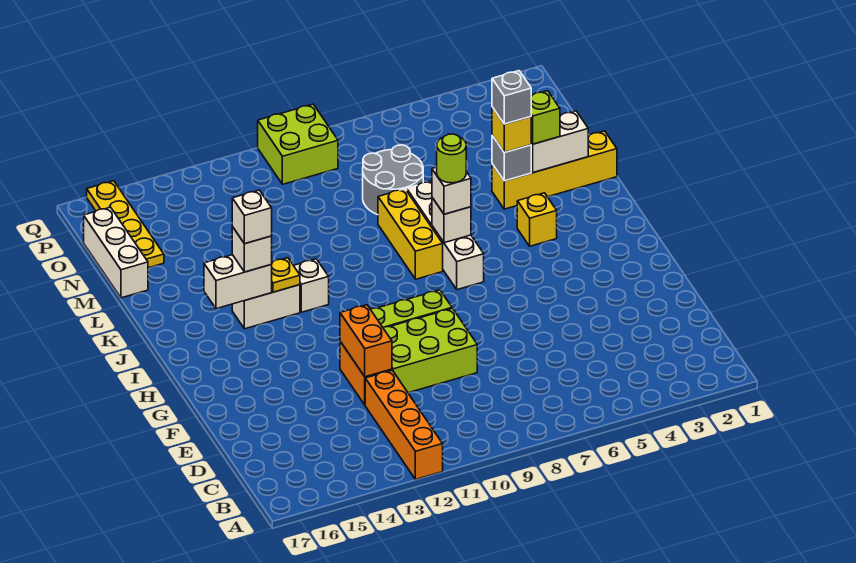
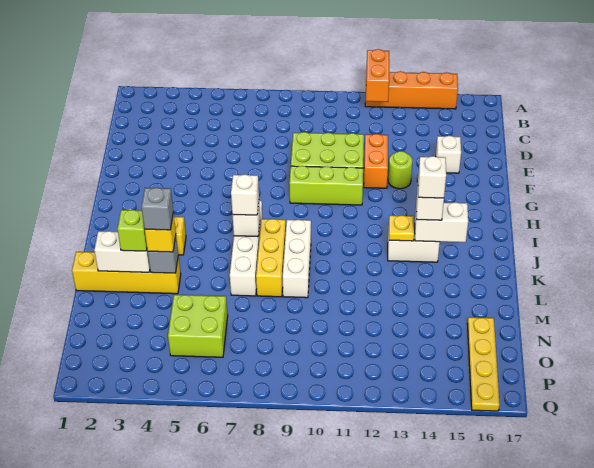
orange 1x4 brick [365,370,443,479] -> orange 1x4 brick turned to [365,71,458,109]
orange 1x2 brick [340,305,392,377] -> orange 1x2 brick moved to [366,49,389,102]
lime 1x1 round brick [437,134,466,183] -> lime 1x1 round brick moved to [388,151,412,189]
white 1x1 brick [294,259,329,312] -> white 1x1 brick moved to [436,136,461,173]
grey 2x2 round brick [363,145,423,215] -> none
white 1x3 brick [84,207,148,298] -> white 1x3 brick moved to [283,220,311,298]
lime 2x2 brick [258,104,338,184] -> lime 2x2 brick moved to [168,295,228,357]

